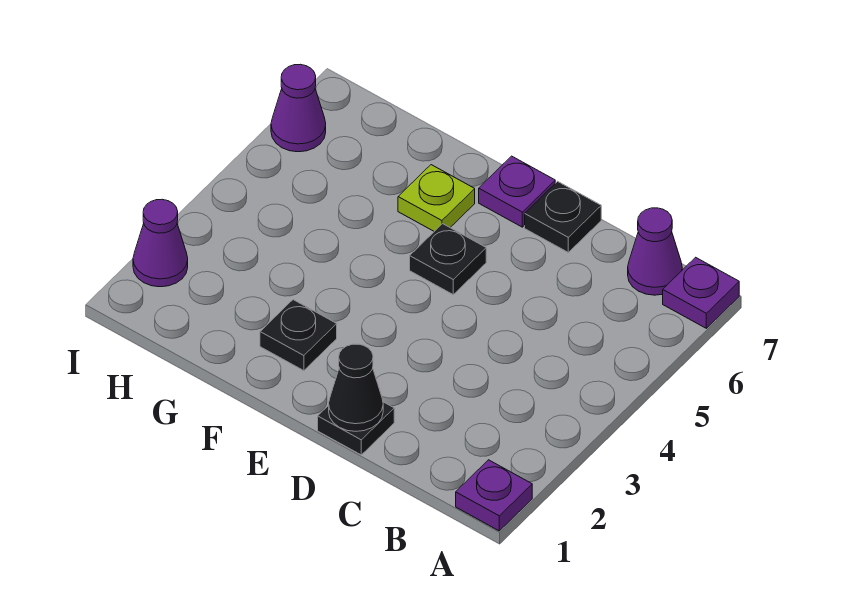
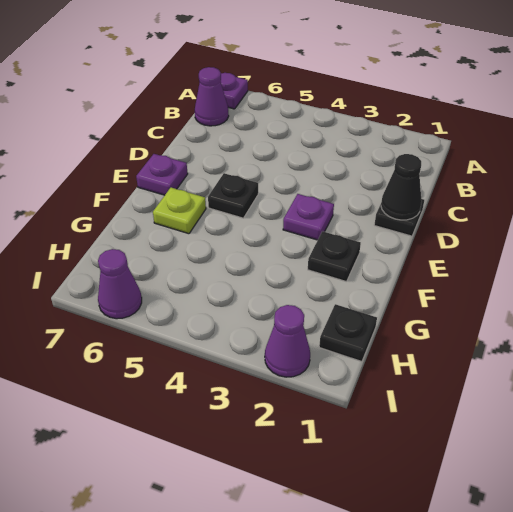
purple 1x1 plate [456,460,532,531] -> purple 1x1 plate moved to [283,194,334,240]
black 1x1 plate [525,181,601,252] -> black 1x1 plate moved to [319,304,377,362]

